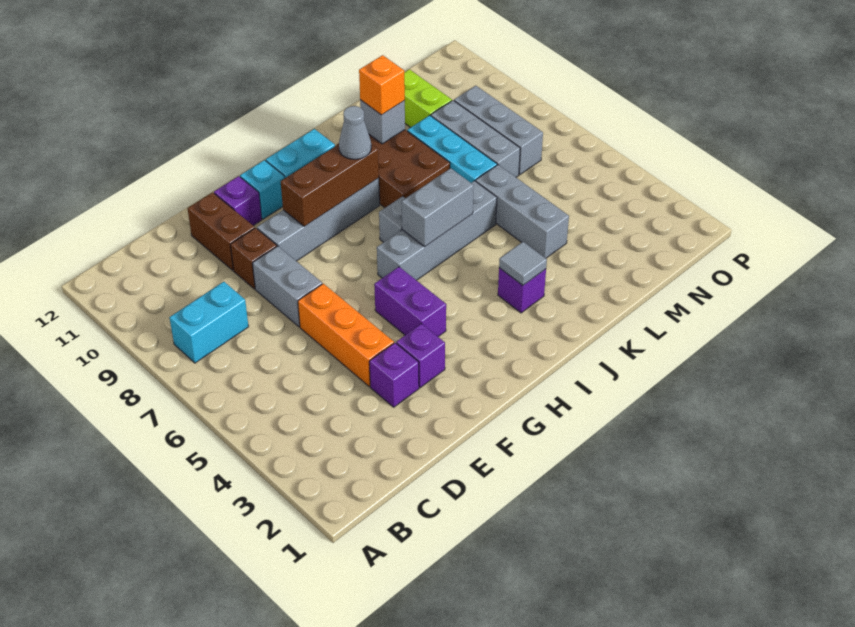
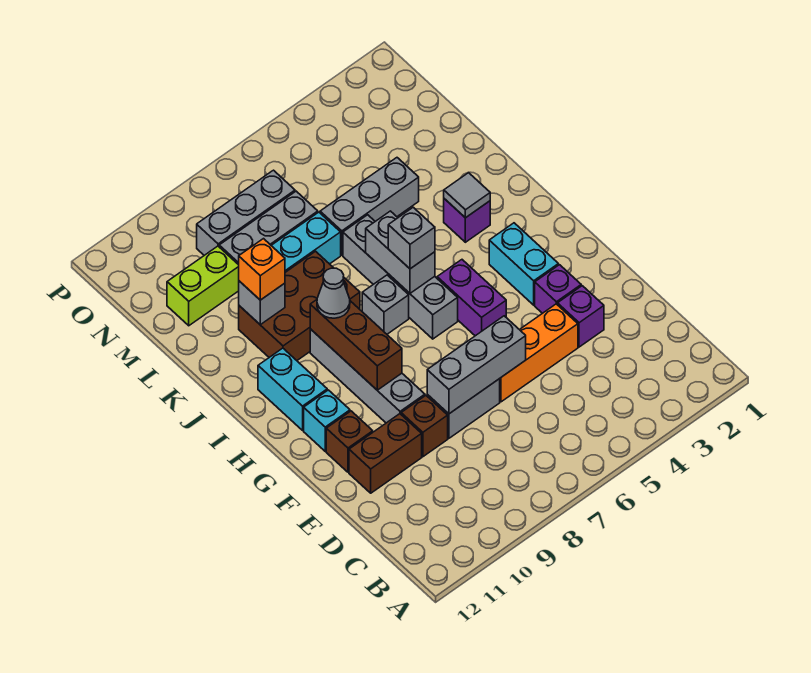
cyan 1x2 brick [169,282,249,363] -> cyan 1x2 brick moved to [489,223,558,305]
none -> grey 1x3 brick [427,316,526,414]
purple 1x1 brick [214,176,262,226] -> brown 1x1 brick [326,411,373,472]
purple 1x2 brick [374,267,446,337] -> purple 1x2 brick turned to [437,260,506,336]
none -> grey 1x1 brick [388,207,435,269]

